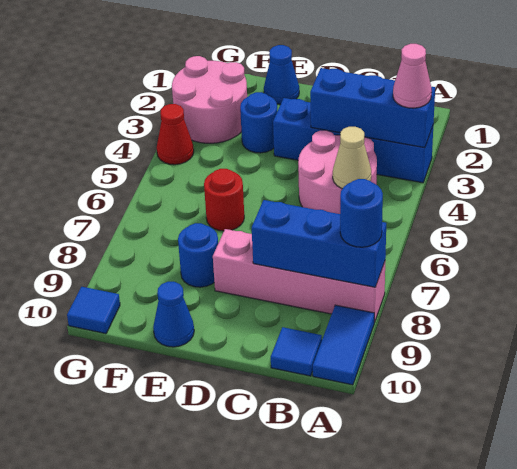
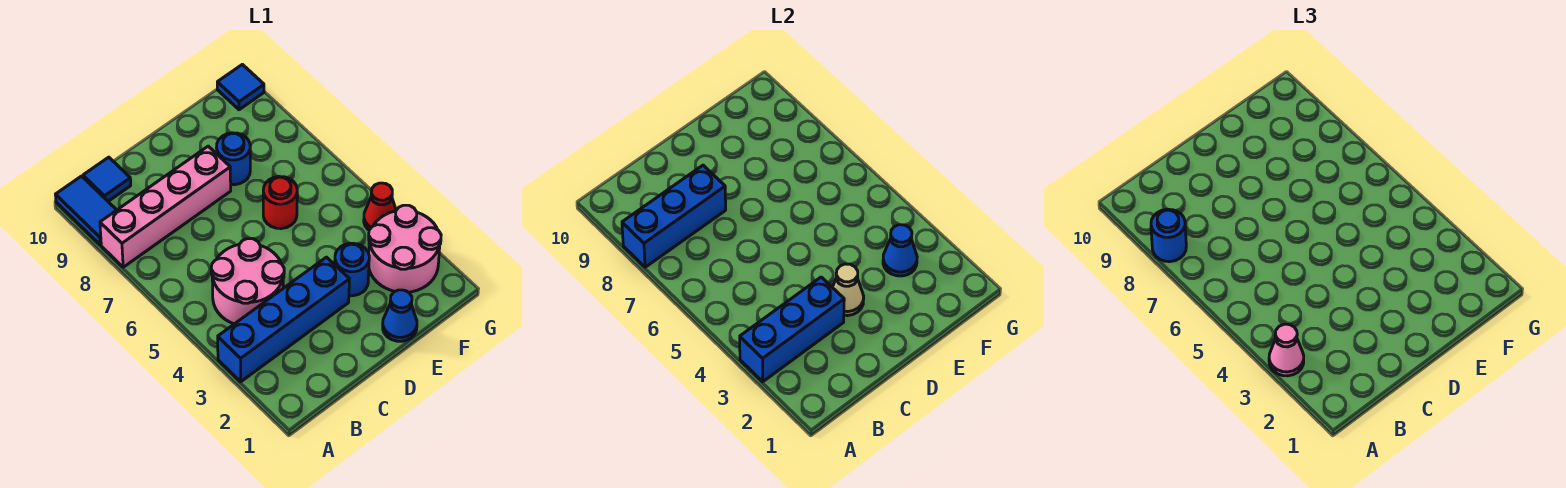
tan 1x1 cone [333,127,371,189] -> tan 1x1 cone moved to [832,264,864,316]
blue 1x1 cone [153,282,194,347] -> blue 1x1 cone moved to [883,225,917,276]

